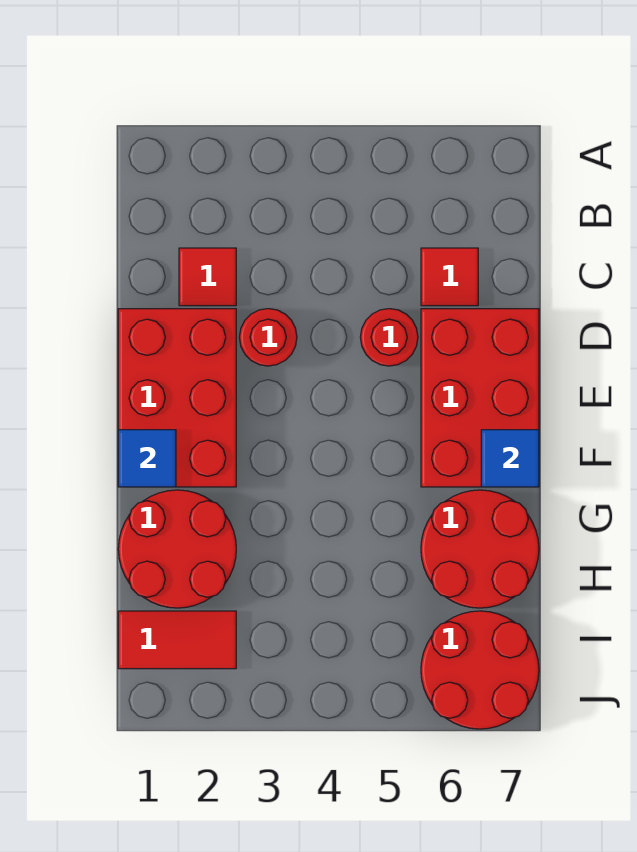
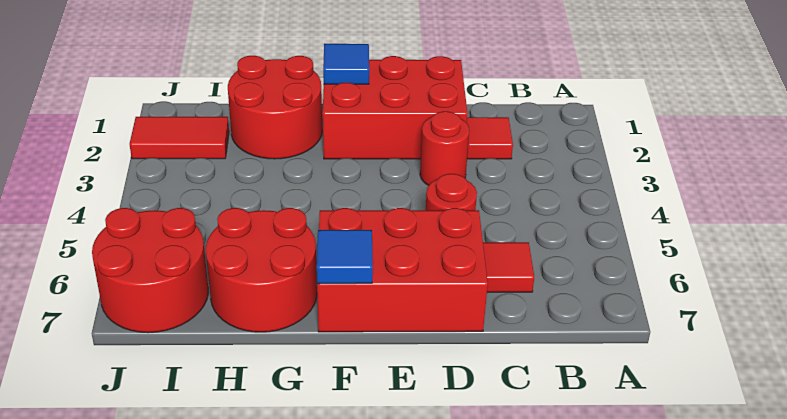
red 1x2 tile [118,611,236,669] -> red 1x2 tile turned to [130,117,229,159]

